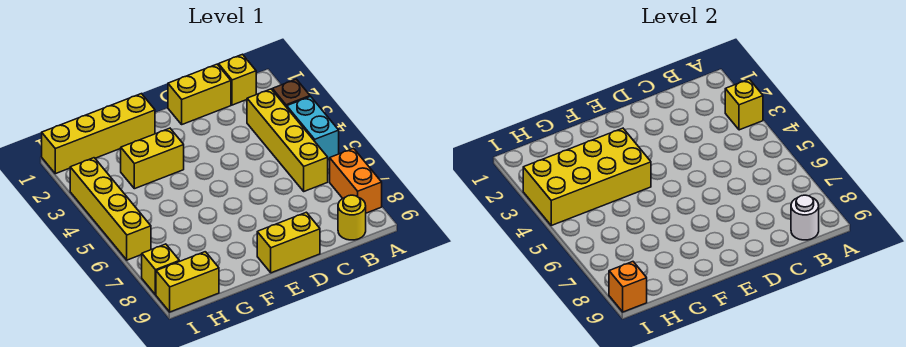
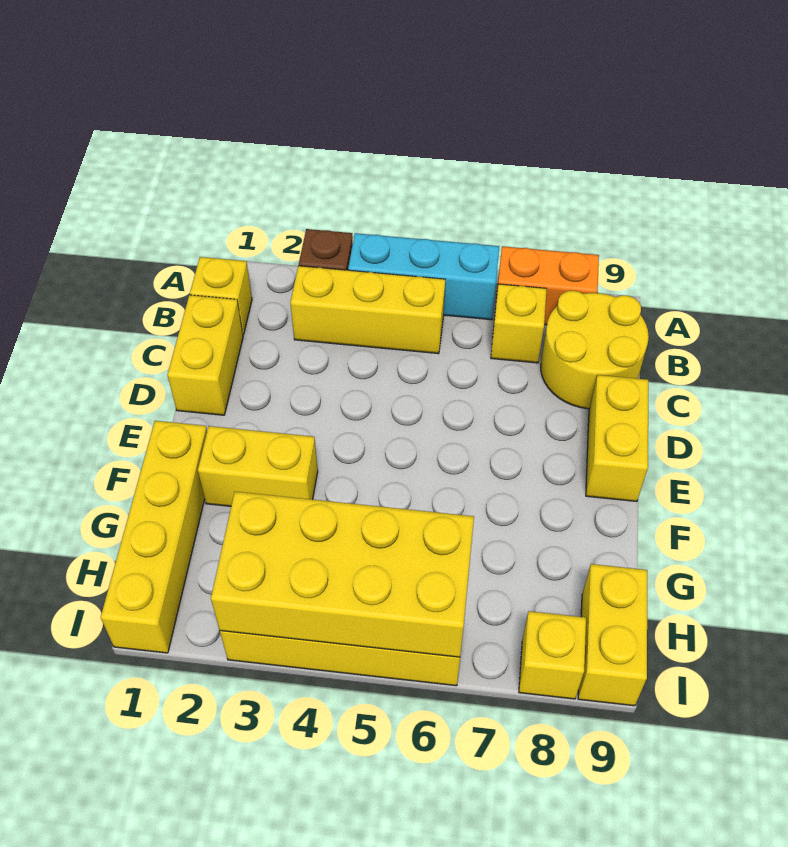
yellow 1x1 brick [725,79,763,130] -> yellow 1x1 brick moved to [491,284,547,363]
cyan 1x2 brick [287,97,339,159] -> cyan 1x3 brick [348,233,499,320]
yellow 1x4 brick [247,89,328,191] -> yellow 1x3 brick [290,266,445,354]
yellow 1x1 round brick [338,195,366,240] -> yellow 2x2 round brick [540,291,649,409]
white 1x1 round brick [791,195,819,240] -> none
yellow 1x2 brick [121,128,184,189] -> yellow 1x2 brick turned to [198,426,318,506]
yellow 2x4 brick [523,128,651,225] -> yellow 2x4 brick turned to [211,492,474,657]
orange 1x1 brick [609,262,647,312] -> none

